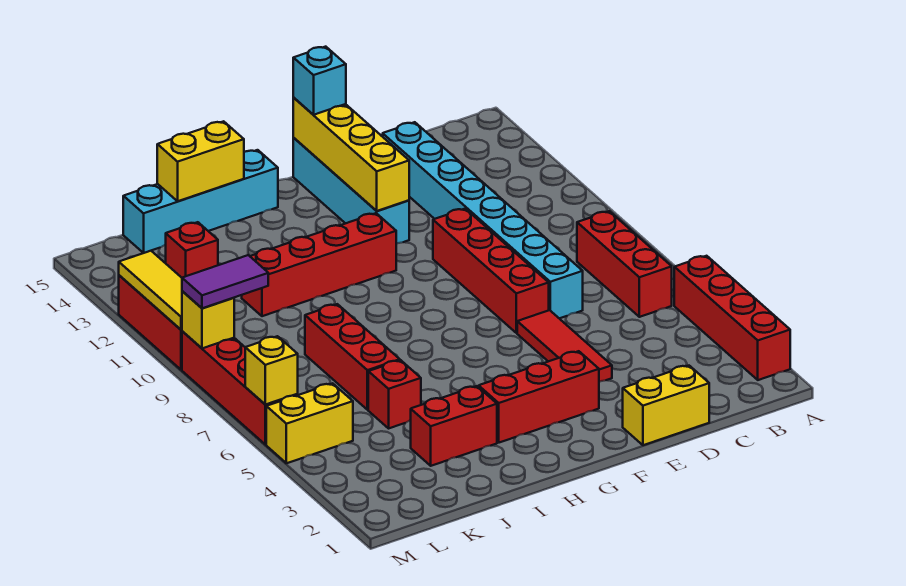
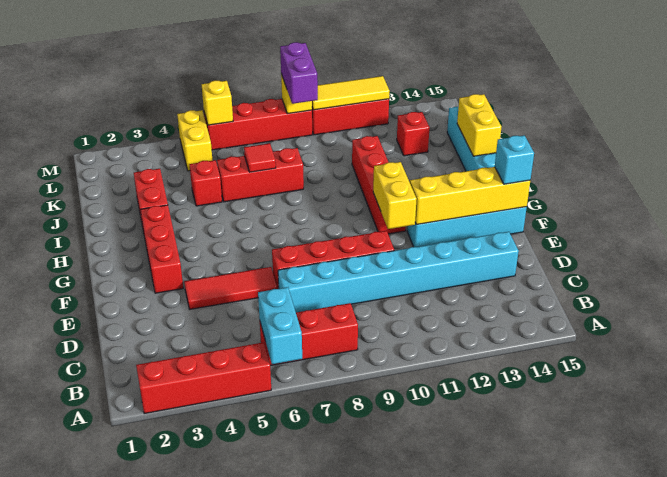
none -> cyan 1x2 brick [258,287,302,364]
yellow 1x2 brick [623,366,709,445] -> yellow 1x2 brick moved to [373,162,417,229]
none -> red 1x1 tile [244,143,276,172]
purple 1x2 tile [182,255,268,308] -> purple 1x2 brick [280,42,318,104]

